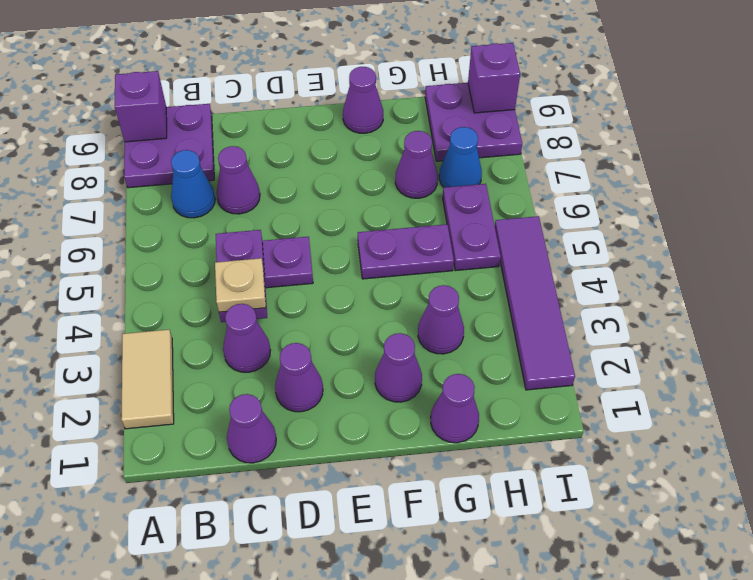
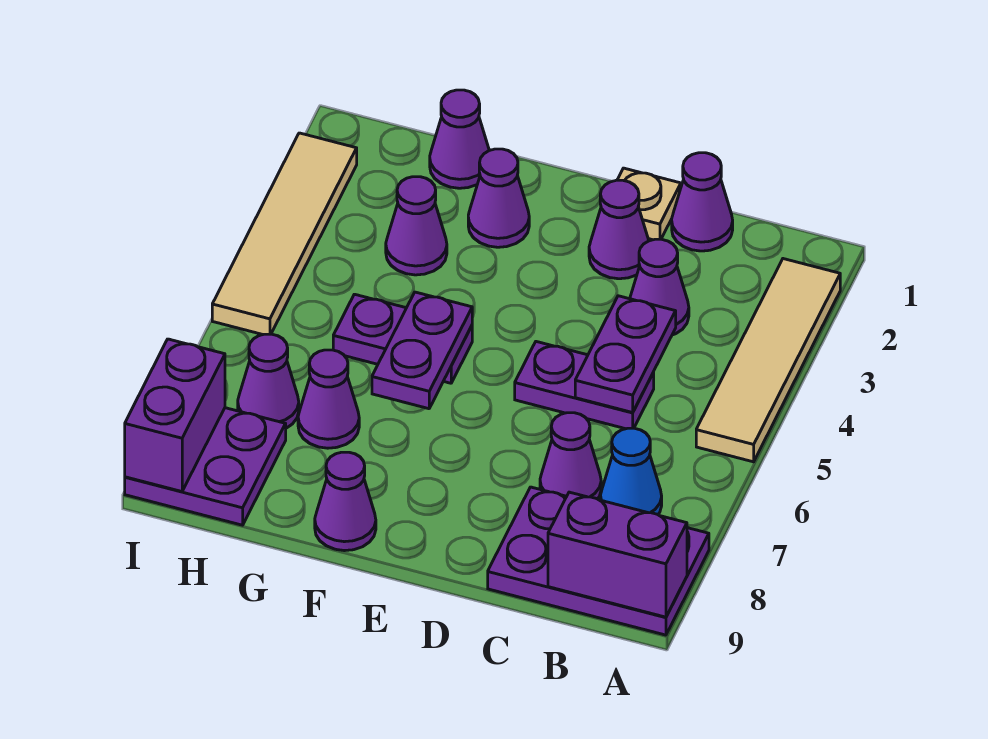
tan 1x2 tile [121,330,174,429] -> tan 1x4 tile [696,259,840,462]
purple 2x2 plate [124,104,214,188] -> purple 2x3 plate [488,487,709,635]
purple 1x1 brick [115,71,167,142] -> purple 1x2 brick [548,492,687,617]
tan 1x1 plate [215,258,266,312] -> tan 1x1 plate moved to [617,168,681,240]
purple 1x2 plate [443,184,501,271] -> purple 1x2 plate moved to [372,292,472,409]
blue 1x1 cone [439,127,482,187] -> purple 1x1 cone [238,334,299,428]
purple 1x4 tile [495,216,575,390] -> tan 1x4 tile [212,133,357,335]
purple 1x1 brick [468,43,520,113] -> purple 1x2 brick [125,339,225,492]

